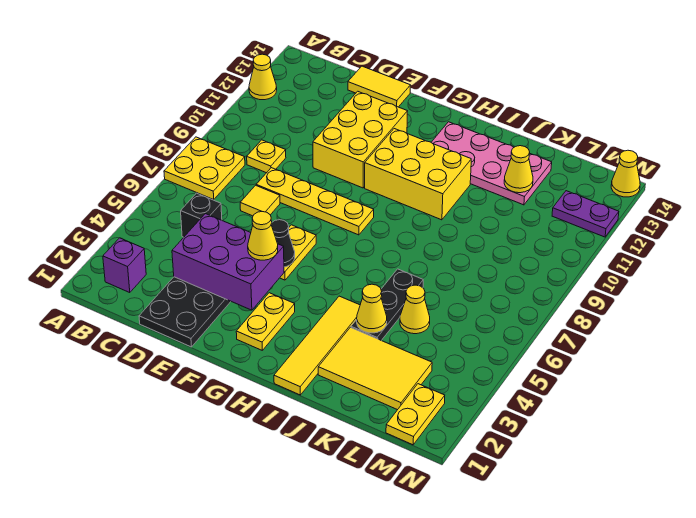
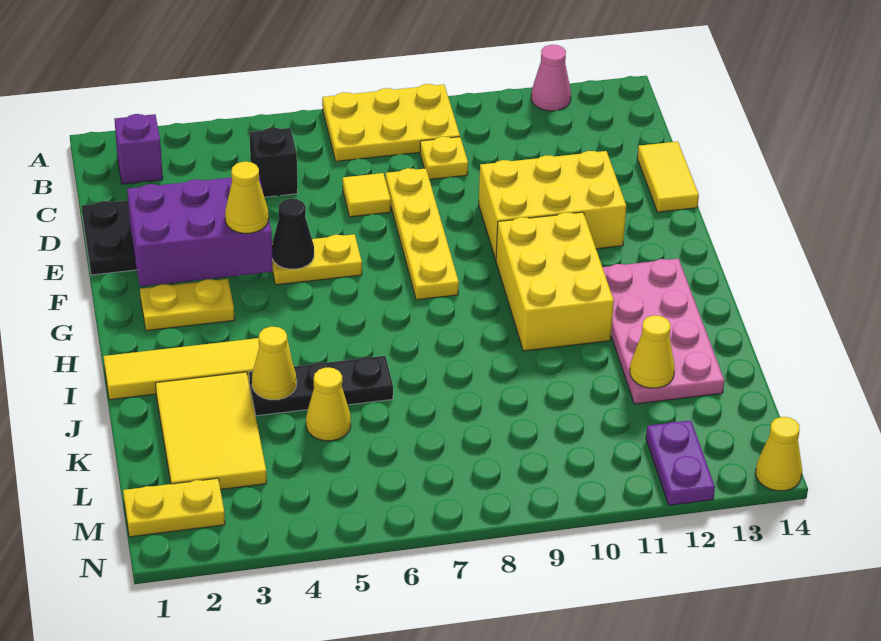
yellow 2x2 plate [164,137,245,199] -> yellow 2x3 plate [322,84,460,161]
yellow 1x1 cone [249,54,277,100] -> pink 1x1 cone [531,45,571,111]
purple 2x3 brick [172,214,284,310] -> purple 2x3 brick turned to [127,177,273,287]

